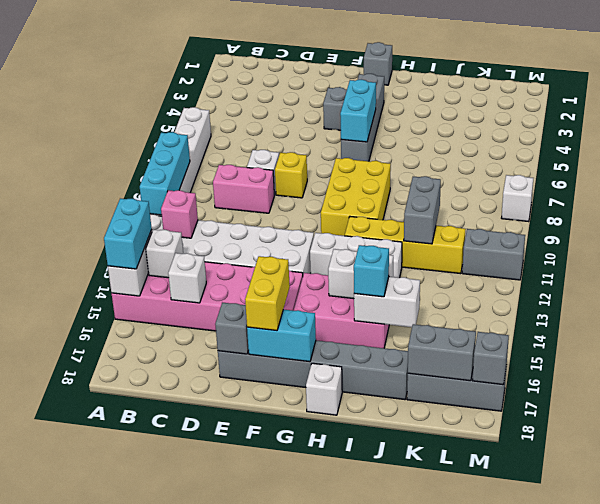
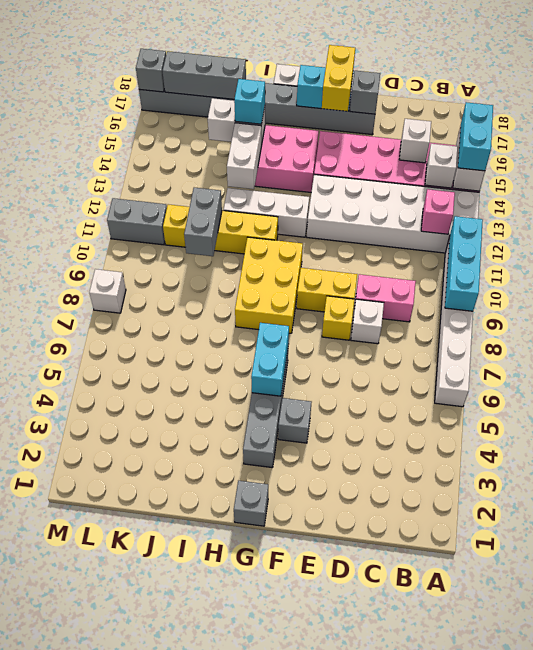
none -> yellow 1x2 brick [297,268,357,312]
white 1x2 brick [328,249,393,299] -> white 1x2 brick turned to [227,123,261,189]
grey 1x2 brick [408,324,476,381] -> grey 1x3 brick [163,51,246,99]

